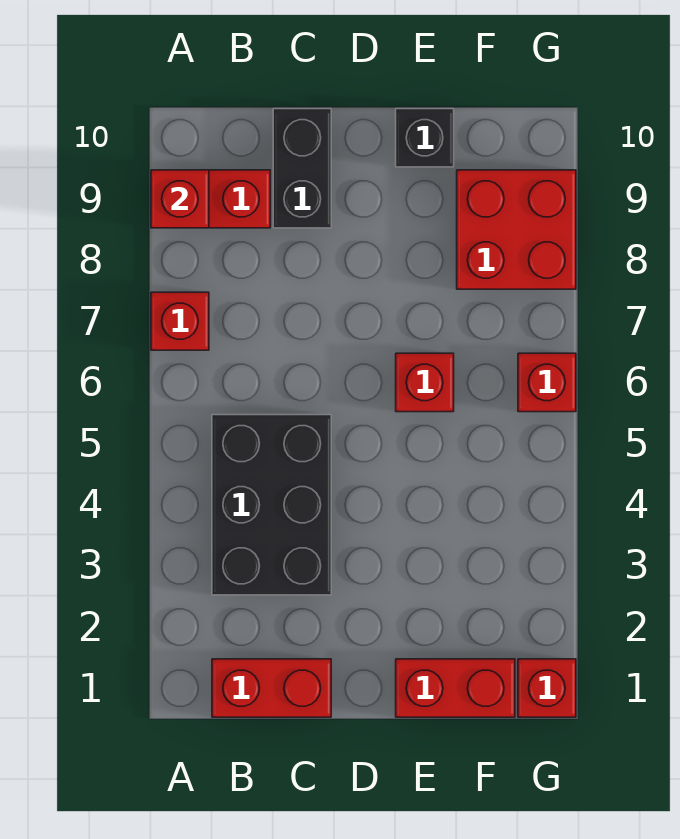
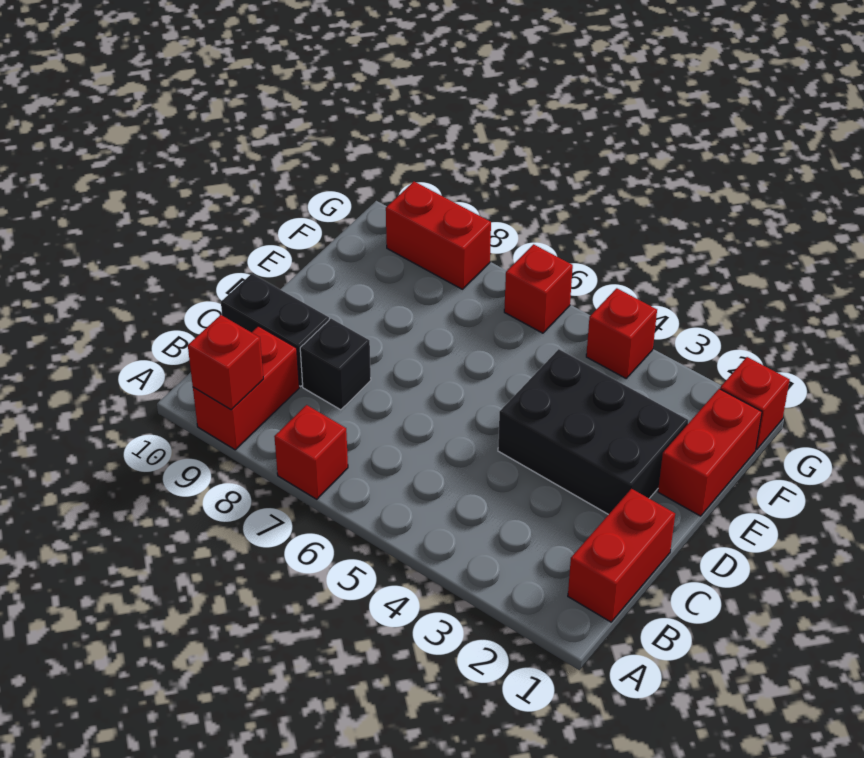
black 2x3 brick [212,415,331,595] -> black 2x3 brick moved to [498,349,688,515]
red 1x1 brick [396,353,454,412] -> red 1x1 brick moved to [586,288,657,378]
black 1x1 brick [396,109,454,167] -> black 1x1 brick moved to [300,319,371,410]
red 2x2 brick [457,170,576,289] -> red 1x2 brick [386,182,491,289]

